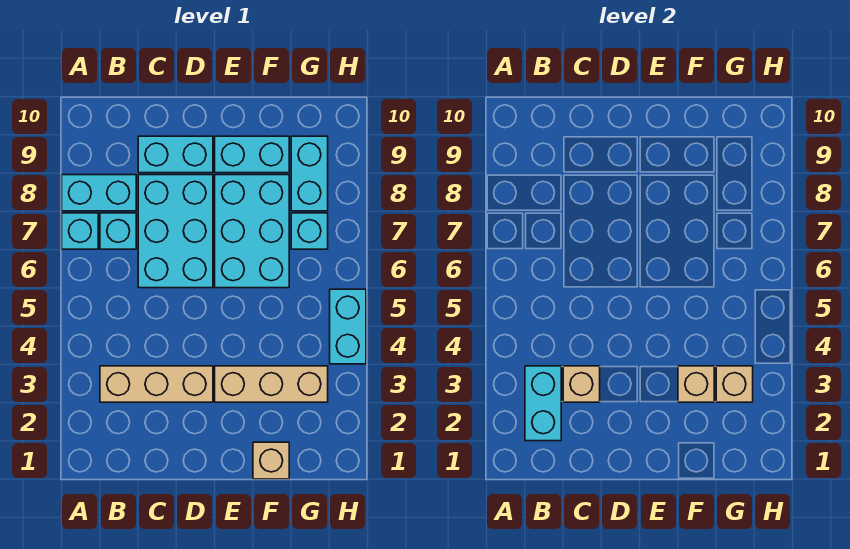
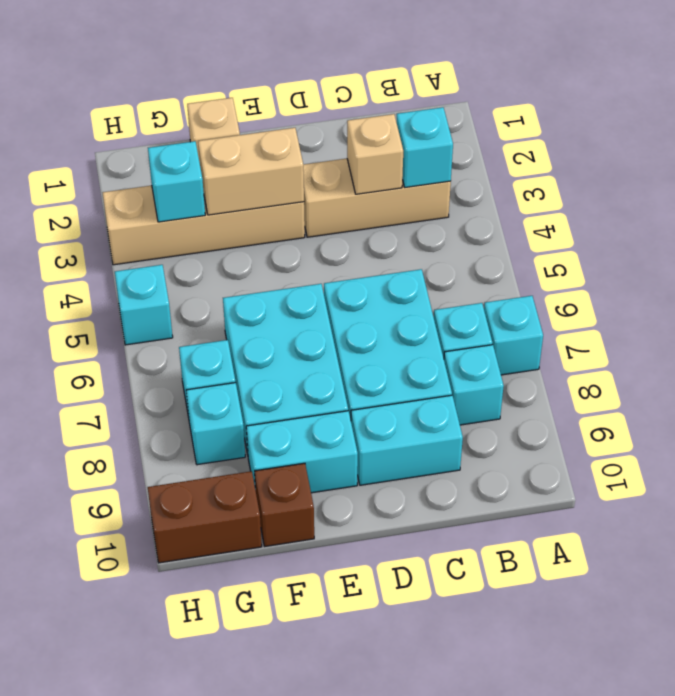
cyan 1x2 brick [62,175,136,211] -> cyan 1x1 brick [444,345,504,425]
cyan 1x2 brick [525,366,561,441] -> cyan 1x1 brick [396,107,453,188]
tan 1x3 brick [215,366,328,402] -> tan 1x4 brick [103,185,305,265]
tan 1x1 brick [678,366,714,402] -> tan 1x2 brick [198,128,304,215]
none -> brown 1x1 brick [255,463,314,546]
tan 1x1 brick [716,366,753,402] -> cyan 1x1 brick [148,141,205,222]
cyan 1x2 brick [291,136,328,211] -> cyan 1x1 brick [186,383,245,465]
none -> brown 1x2 brick [148,471,262,563]
cyan 1x2 brick [330,289,366,364] -> cyan 1x1 brick [115,265,173,345]

